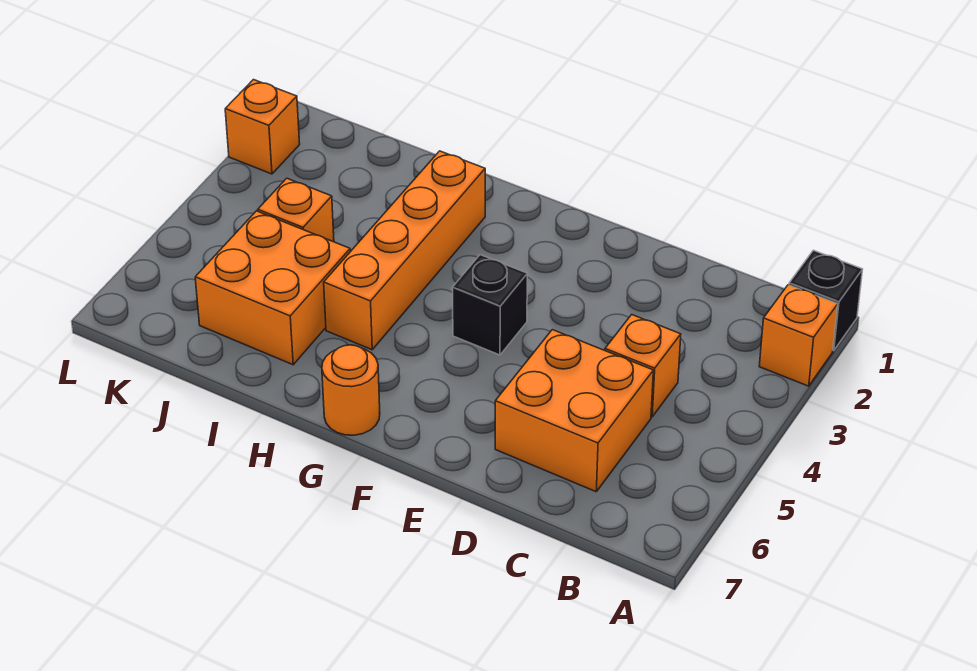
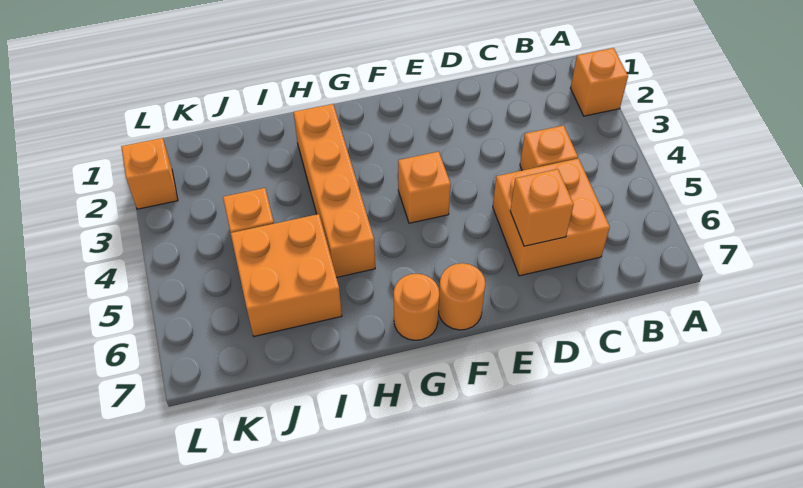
black 1x1 brick [789,250,863,351] -> none
none -> orange 1x1 brick [510,169,574,246]
black 1x1 brick [452,255,527,355] -> orange 1x1 brick [398,152,451,223]
none -> orange 1x1 round brick [438,263,485,330]

